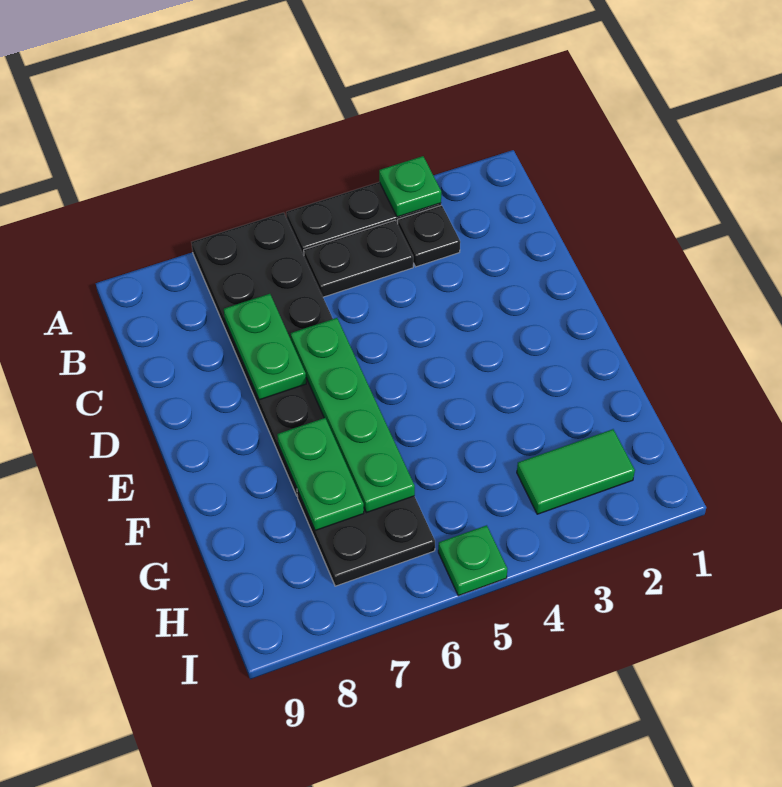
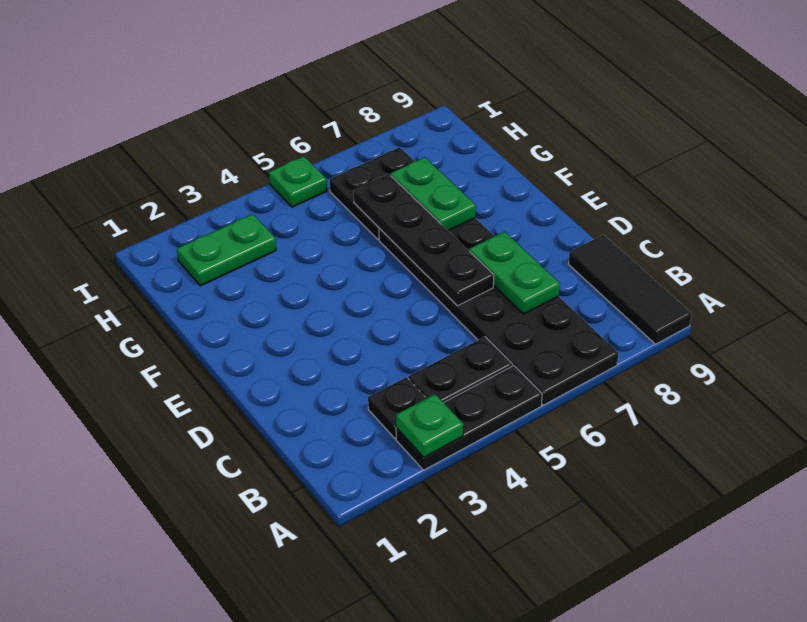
none -> black 1x3 tile [569,235,692,344]
green 1x4 plate [291,318,415,513] -> black 1x4 plate [354,174,494,306]
green 1x2 tile [517,429,635,514] -> green 1x2 plate [177,214,276,286]

